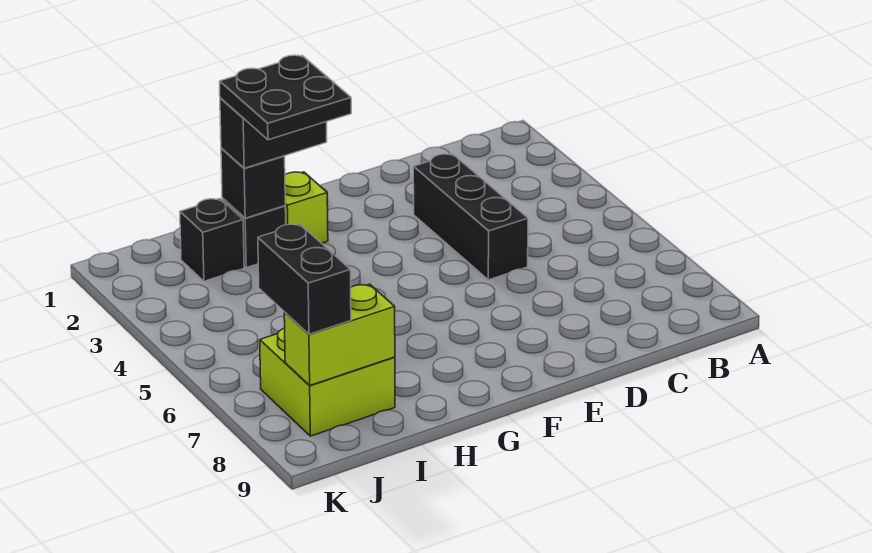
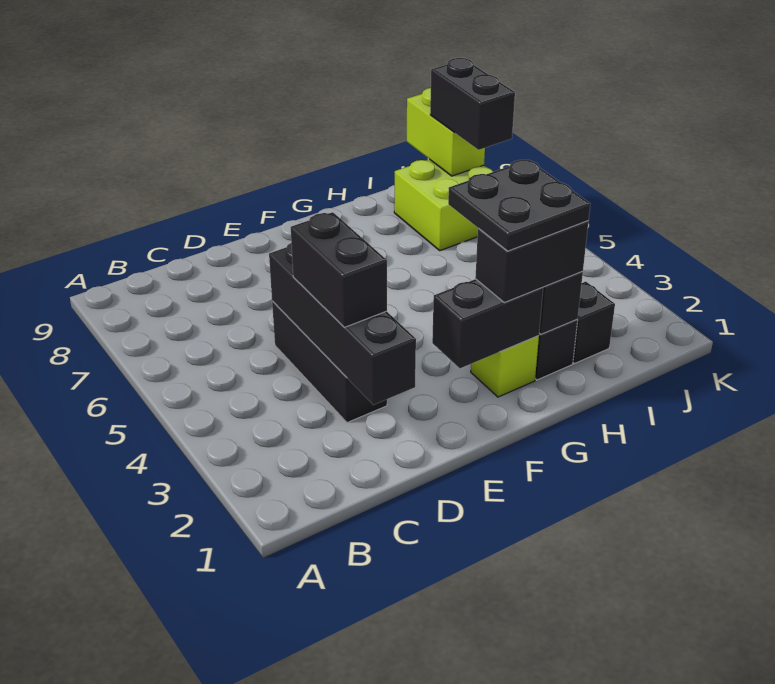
none -> black 1x4 brick [269,243,416,405]
none -> black 1x2 brick [291,212,387,327]
none -> black 1x2 brick [432,279,543,368]
lime 1x2 brick [284,284,395,385] -> lime 1x2 brick turned to [406,88,485,176]

